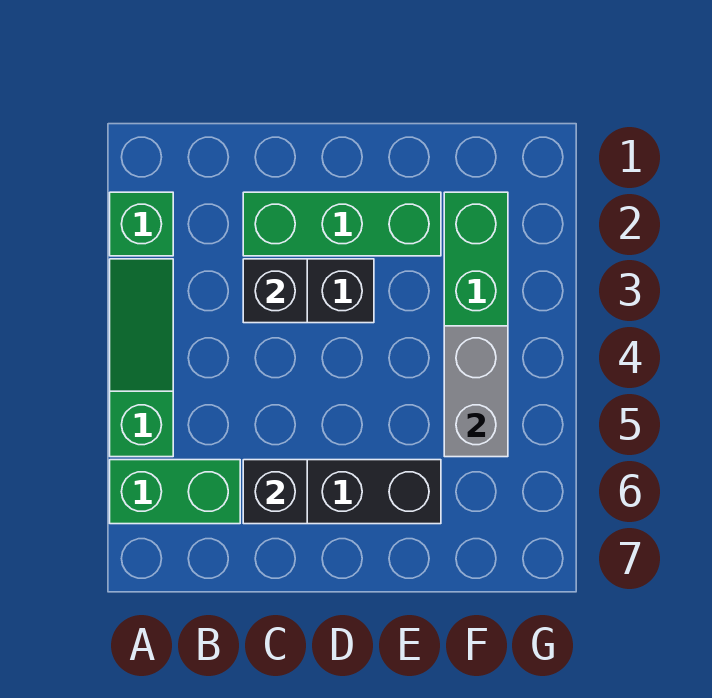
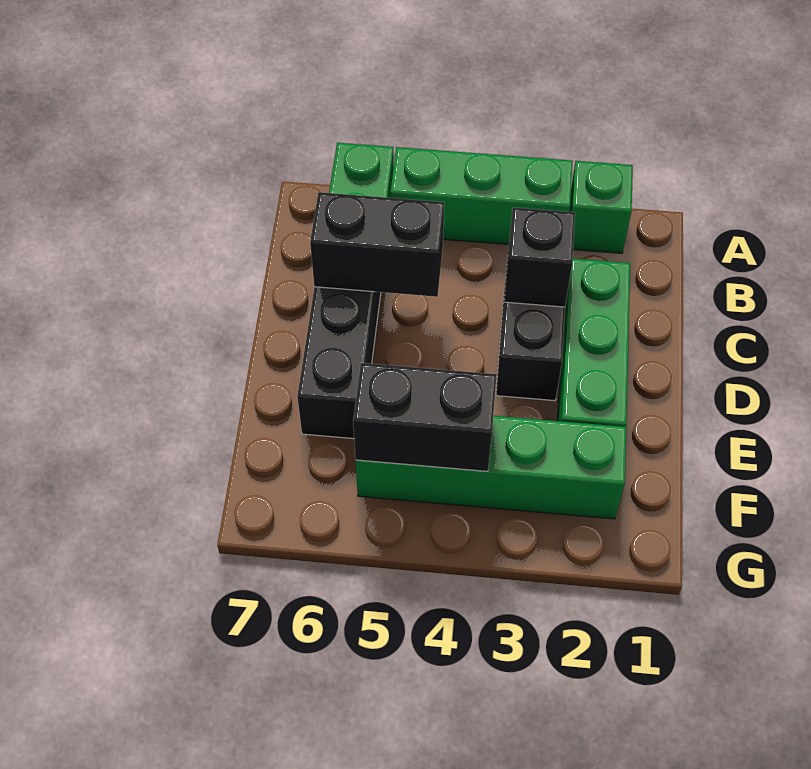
green 1x3 slope [110,259,173,457] -> green 1x3 brick [390,147,573,244]
black 1x1 brick [243,460,307,524] -> black 1x2 brick [310,192,444,297]
grey 1x2 brick [444,326,508,457] -> black 1x2 brick [353,363,497,471]

